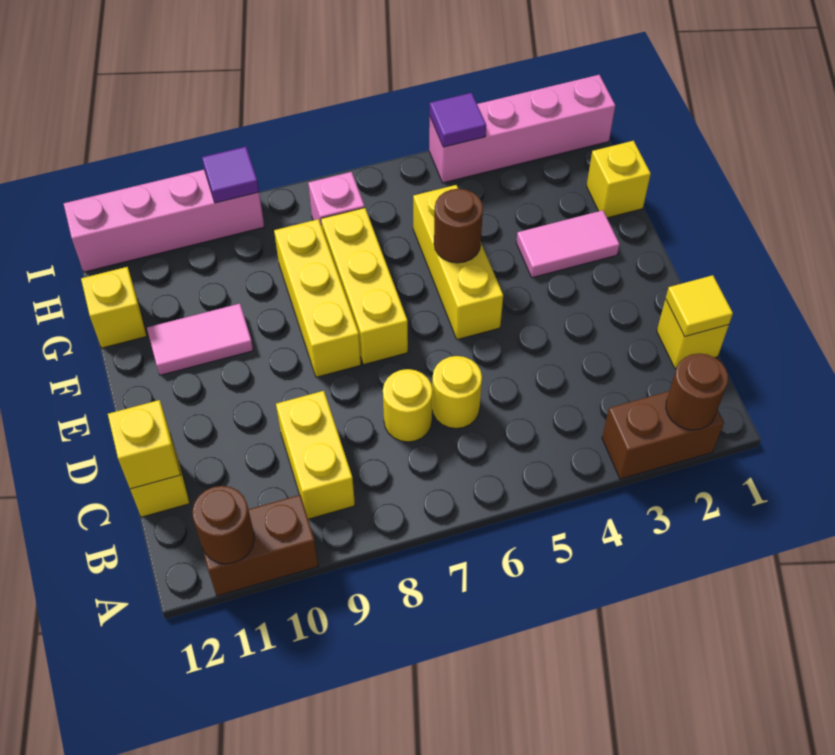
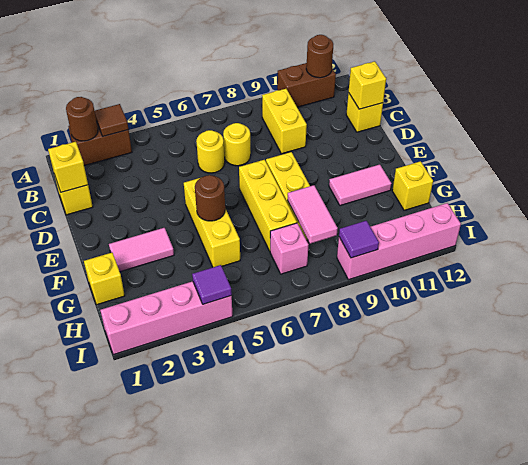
none -> brown 1x1 tile [95,104,129,136]
yellow 1x1 tile [666,275,733,336] -> yellow 1x1 brick [48,142,88,192]
none -> pink 1x2 tile [288,185,338,244]

